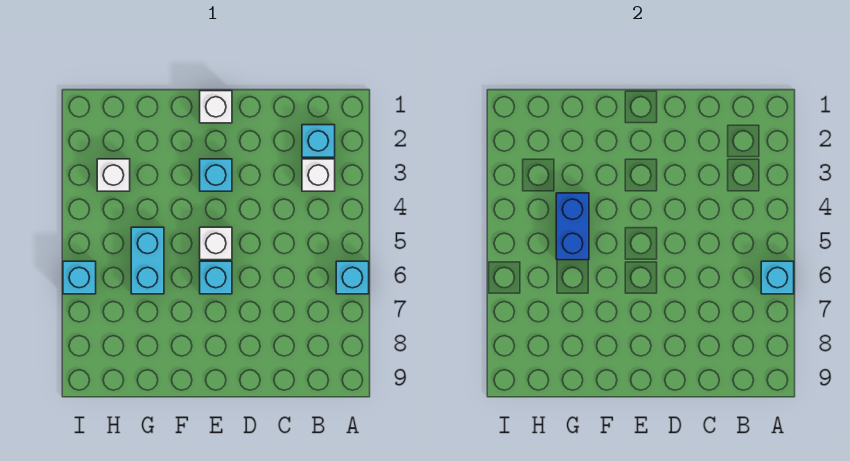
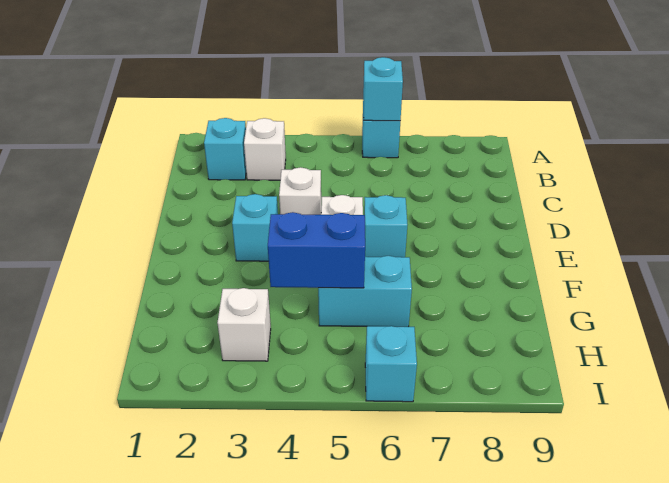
white 1x1 brick [200,91,232,123] -> white 1x1 brick moved to [279,167,321,215]

